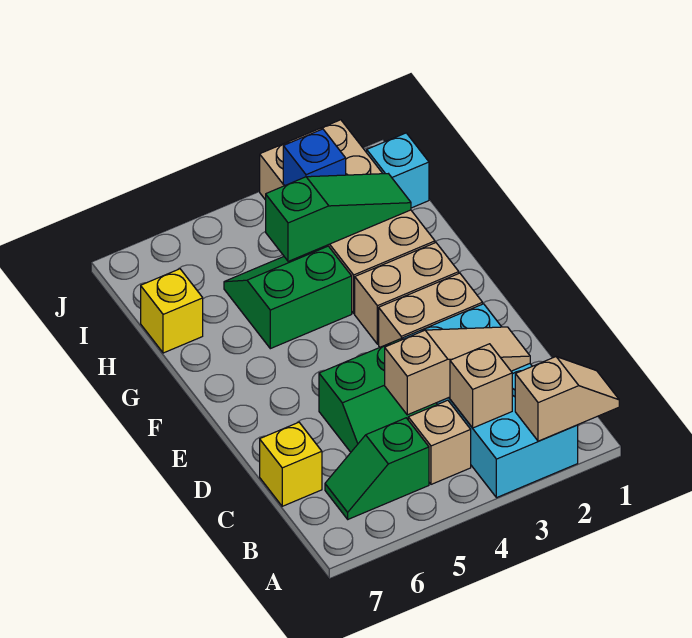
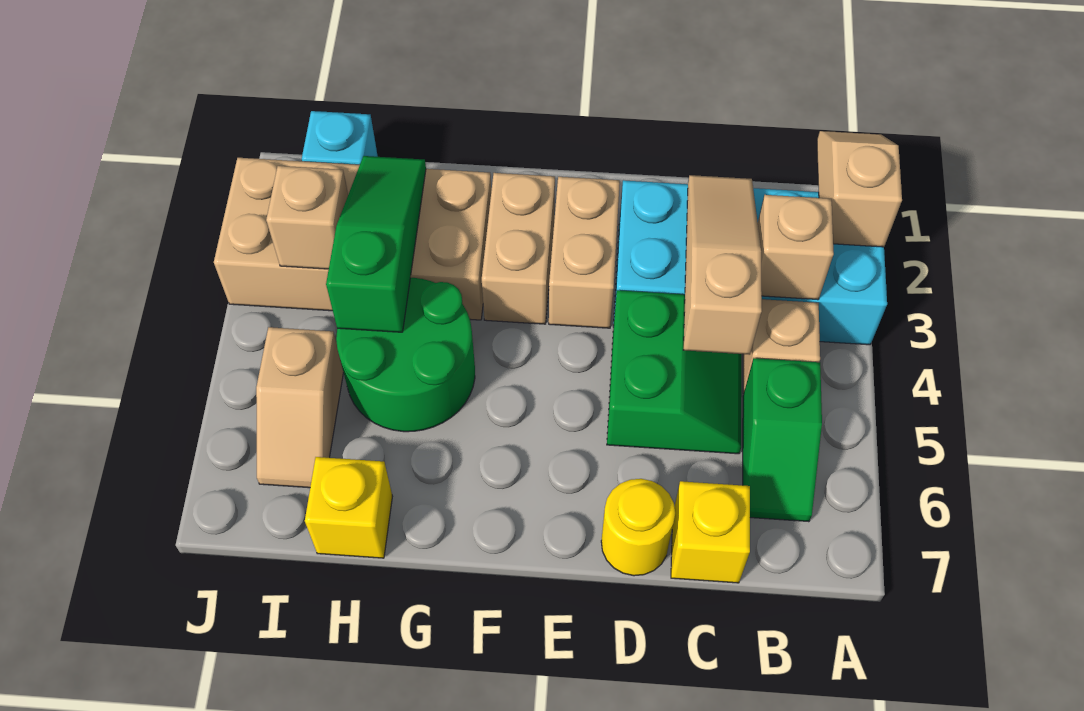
none -> yellow 1x1 round brick [601,479,675,576]
green 2x2 slope [224,246,352,349] -> green 2x2 round brick [336,278,475,432]
blue 1x1 brick [283,129,346,186] -> tan 1x1 brick [266,166,348,269]
none -> tan 1x2 slope [256,327,343,488]

